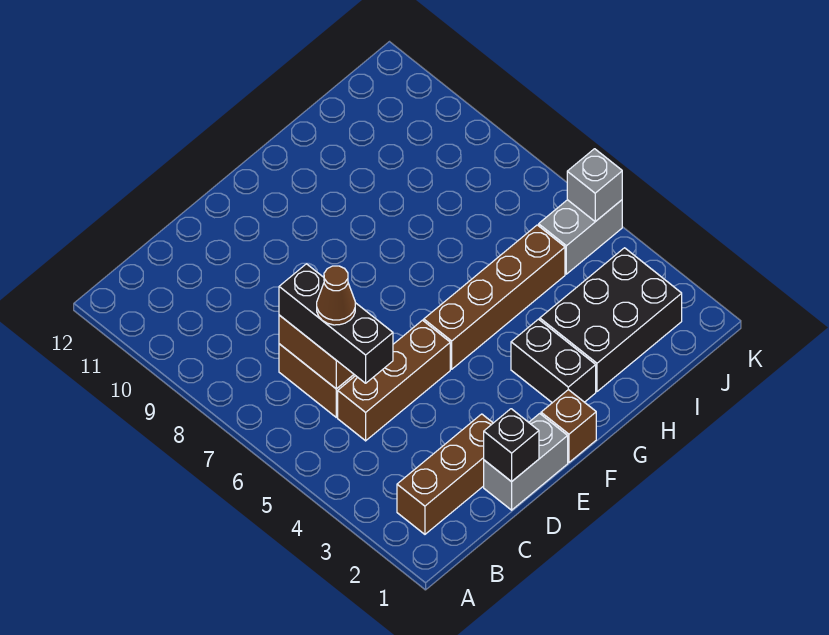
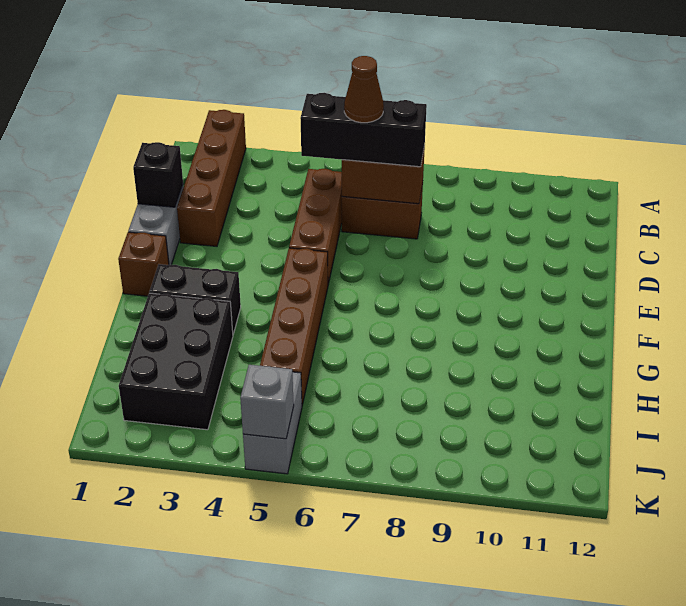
brown 1x3 brick [397,414,493,534] -> brown 1x4 brick [177,110,246,246]

